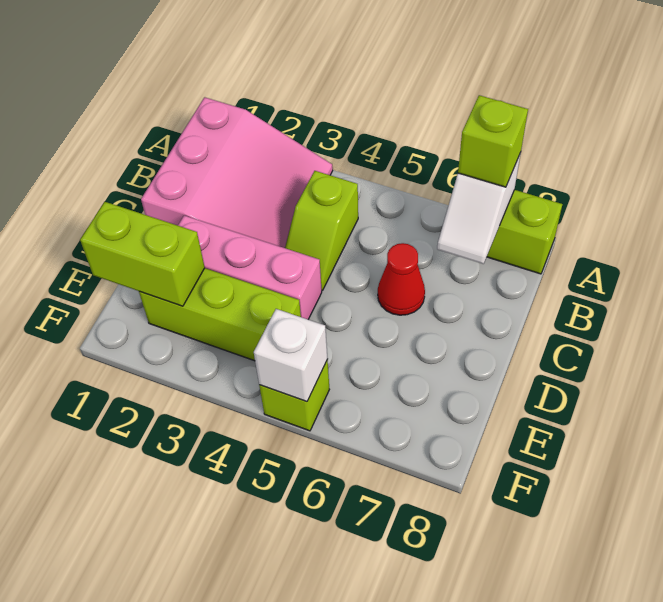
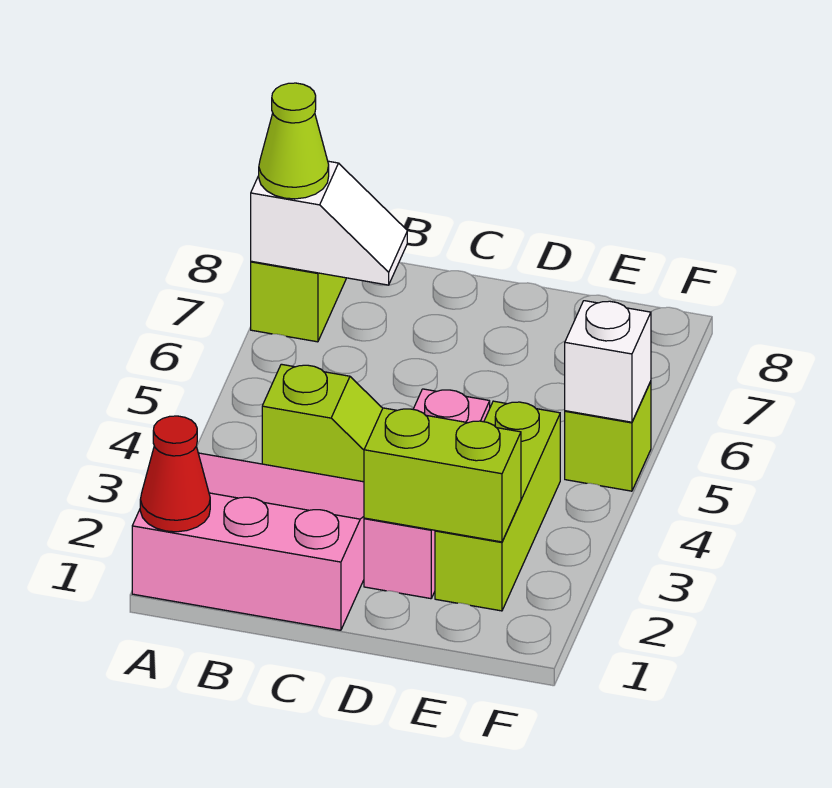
lime 1x1 brick [458,95,528,187] -> lime 1x1 cone [259,83,329,199]
red 1x1 cone [378,243,425,315] -> red 1x1 cone moved to [140,416,210,532]
lime 1x2 brick [80,202,205,306] -> lime 1x2 brick turned to [364,408,521,542]

